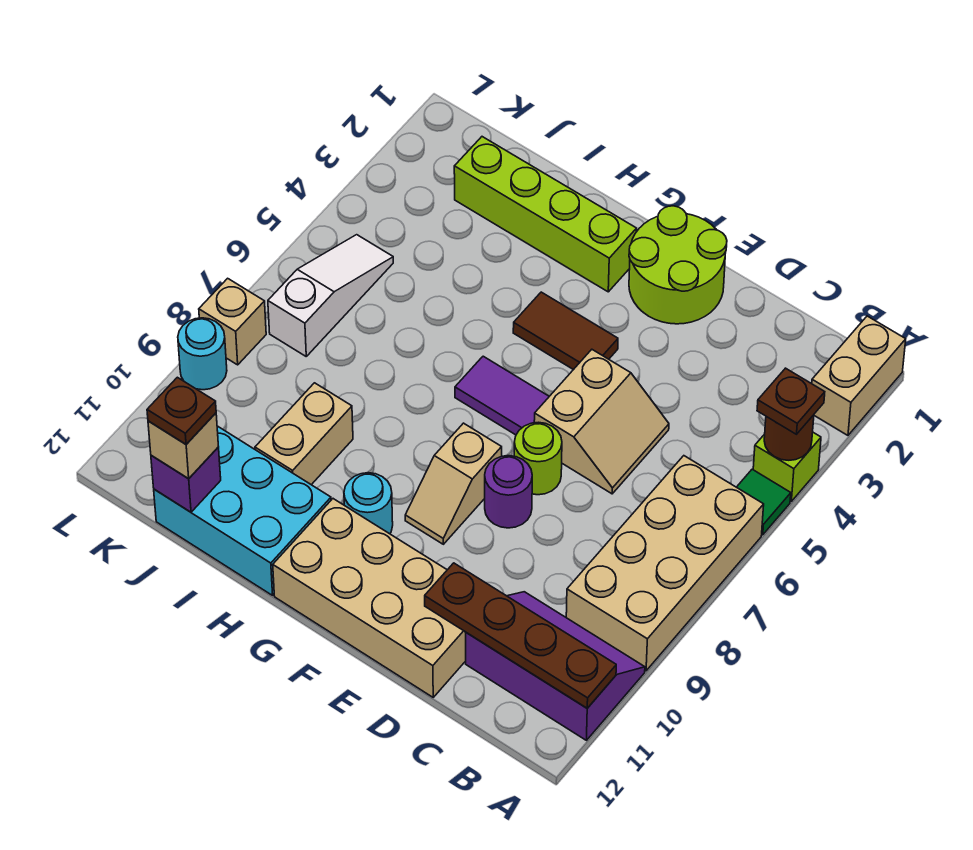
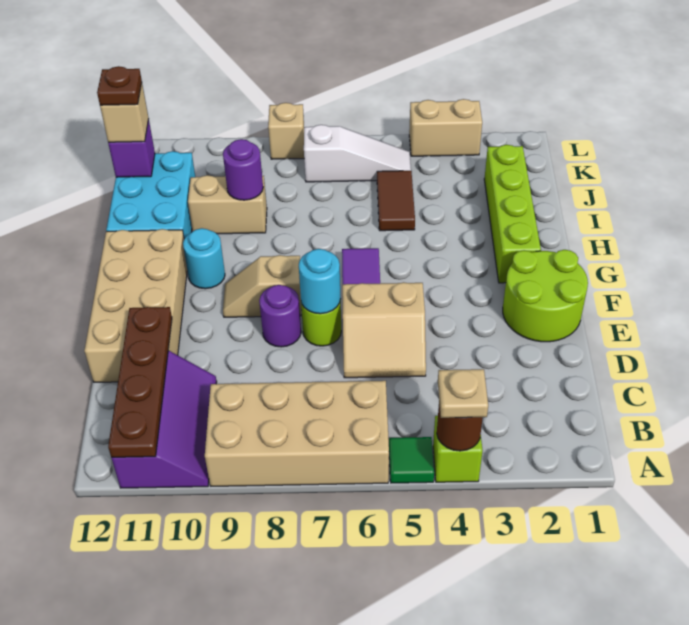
tan 1x2 brick [812,316,906,435] -> tan 1x2 brick moved to [409,99,482,156]
brown 1x1 plate [757,368,825,434] -> tan 1x1 plate [438,369,488,418]
brown 1x2 tile [513,292,618,370] -> brown 1x2 tile moved to [377,171,415,231]
none -> purple 1x1 round brick [223,139,263,200]
cyan 1x1 round brick [178,318,227,390] -> cyan 1x1 round brick moved to [299,249,341,314]

